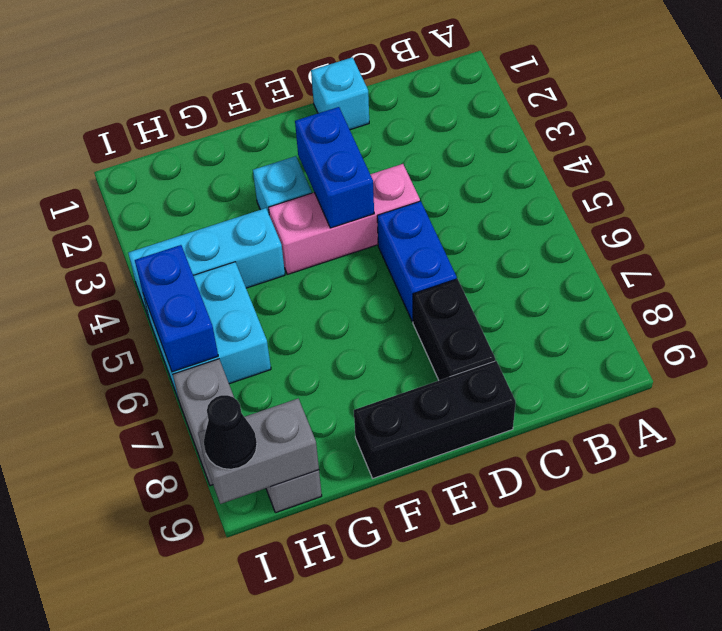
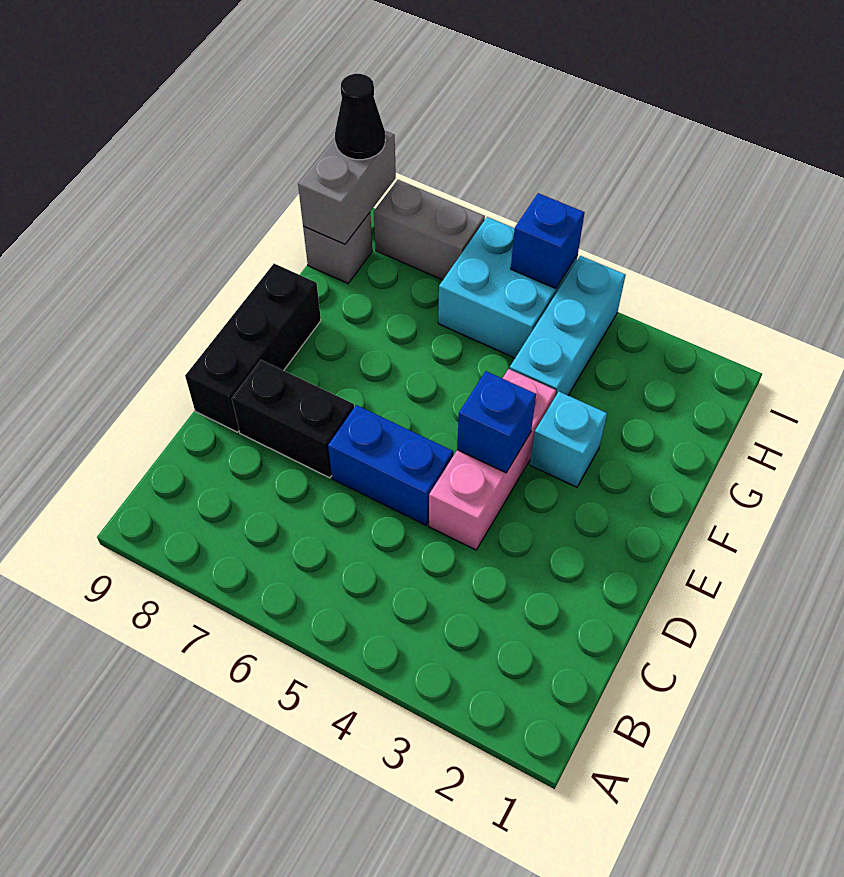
cyan 1x1 brick [311,57,369,130] -> none
blue 1x2 brick [295,107,374,228] -> blue 1x1 brick [457,371,536,473]
blue 1x2 brick [135,245,218,372] -> blue 1x1 brick [511,193,585,288]

